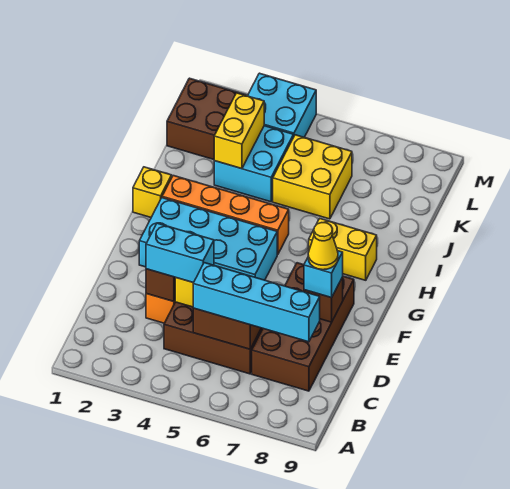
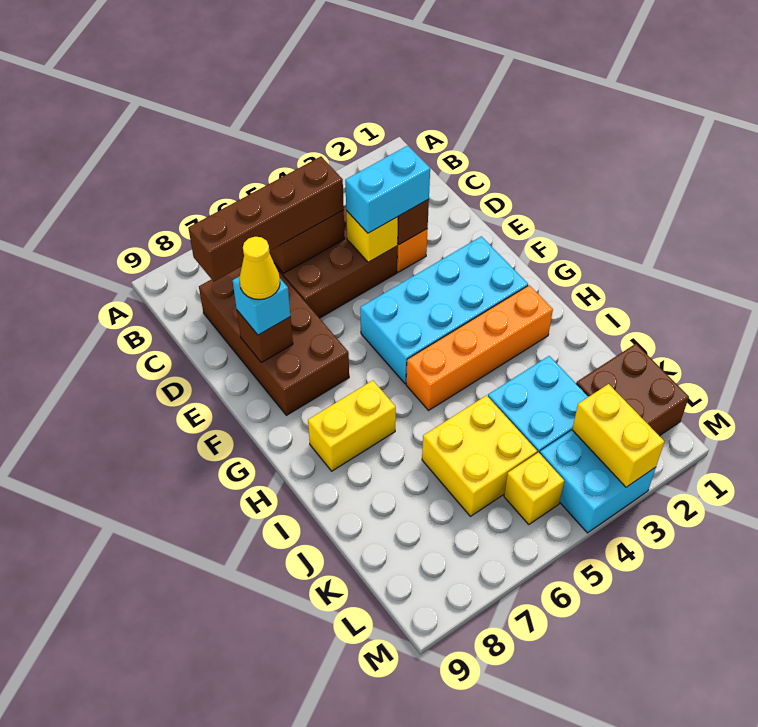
cyan 1x4 brick [193,263,320,342] -> brown 1x4 brick [188,157,344,281]
yellow 1x1 brick [133,167,172,217] -> yellow 1x1 brick moved to [504,452,564,525]
yellow 1x2 brick [214,93,264,169] -> yellow 1x2 brick moved to [572,384,664,487]

